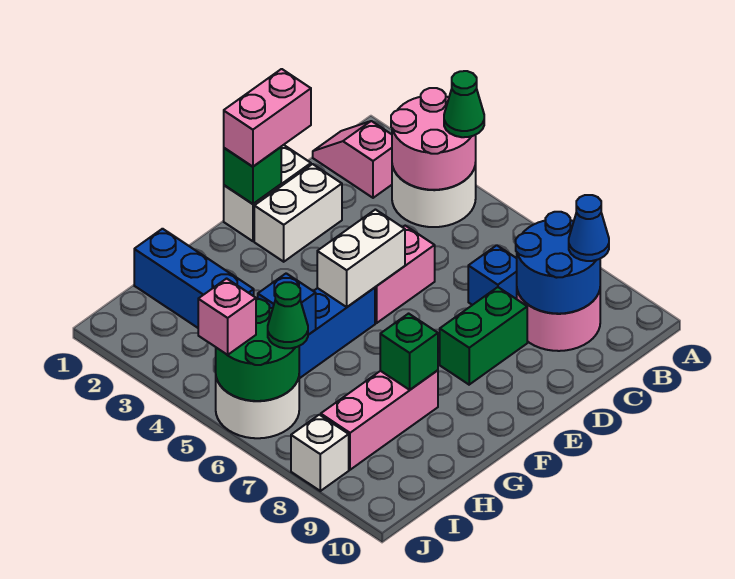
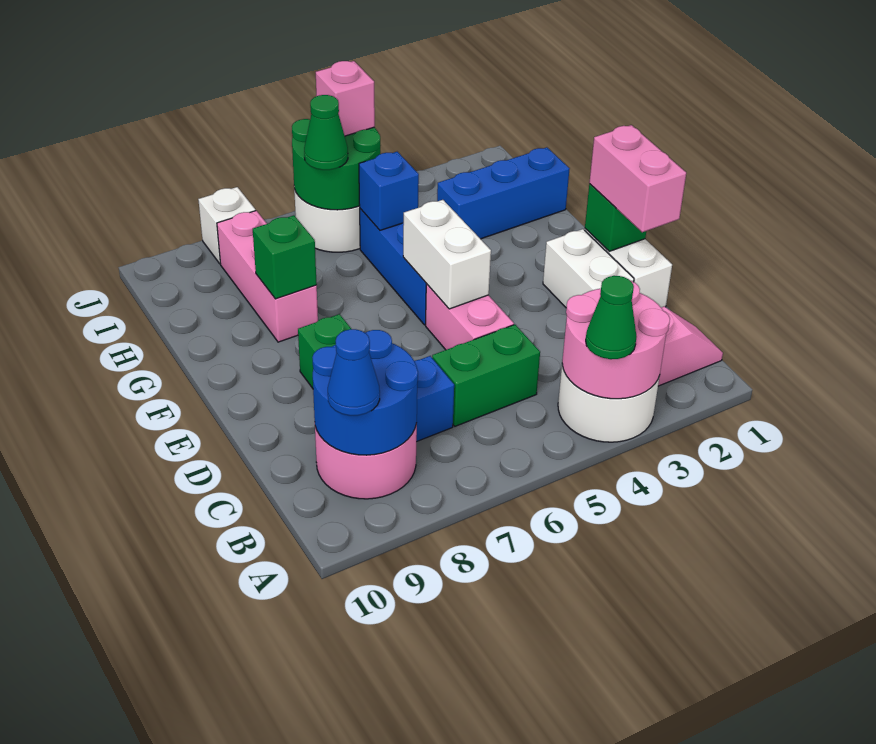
none -> green 1x2 brick [432,325,540,426]

